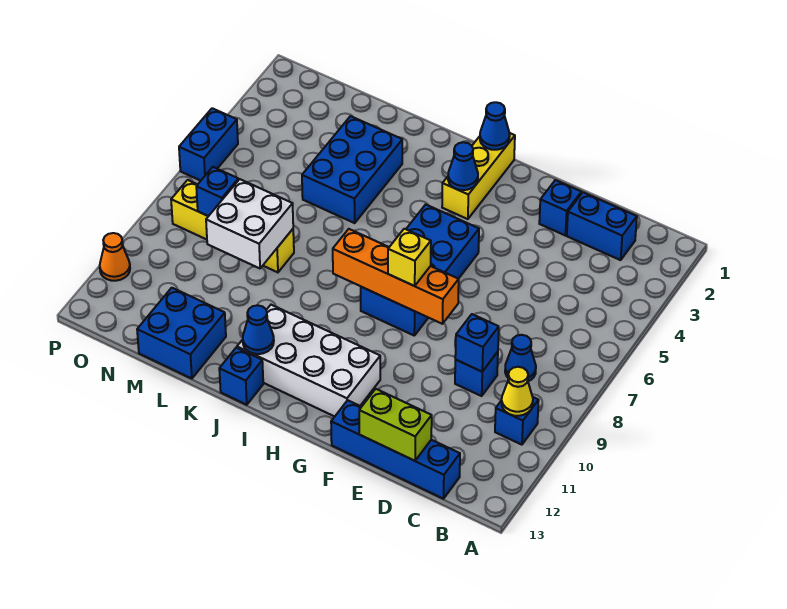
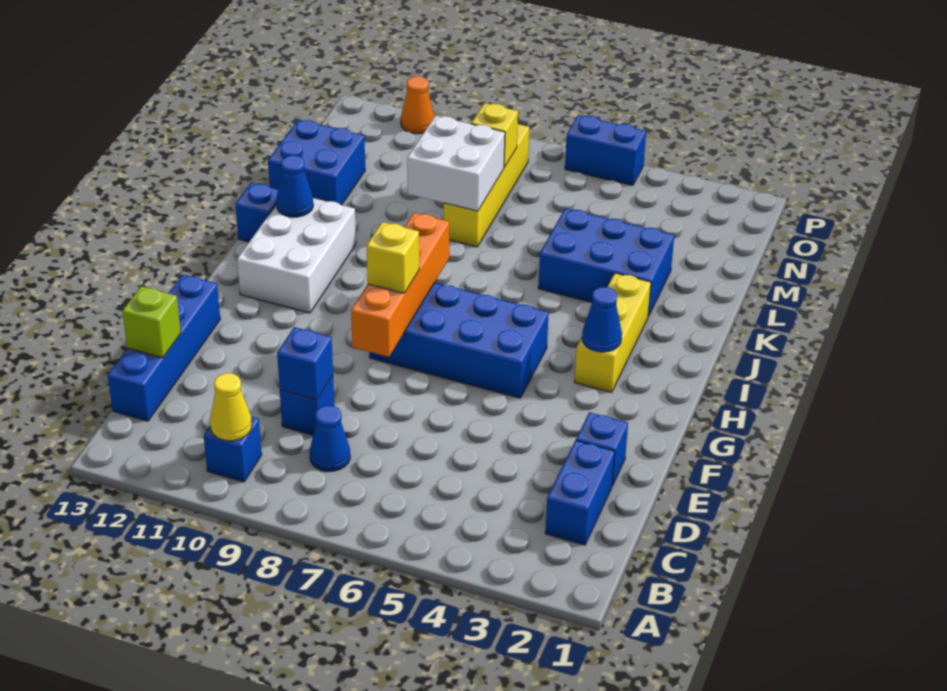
lime 1x2 brick [359,389,432,461] -> lime 1x1 brick [122,286,181,358]
white 2x4 brick [237,305,380,417] -> white 2x3 brick [237,198,356,313]
yellow 1x3 brick [442,133,515,219] -> yellow 1x3 brick turned to [575,273,651,392]
blue 1x1 cone [480,102,510,150] -> none
blue 1x1 brick [196,167,238,216] -> yellow 1x1 brick [471,103,518,167]

